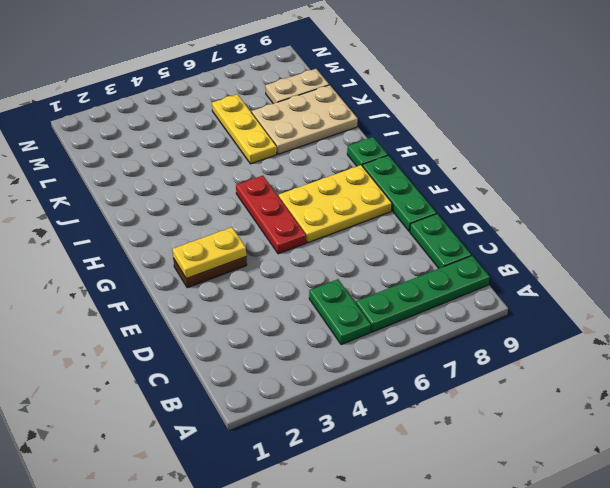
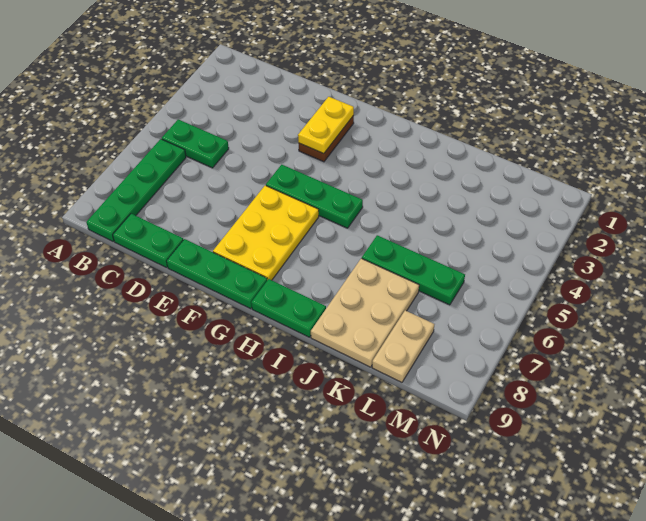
red 1x3 plate [236,176,306,254] -> green 1x3 plate [266,165,363,228]
green 1x1 plate [347,137,388,166] -> green 1x2 plate [251,279,326,337]
yellow 1x3 plate [212,94,277,164] -> green 1x3 plate [362,235,465,305]

